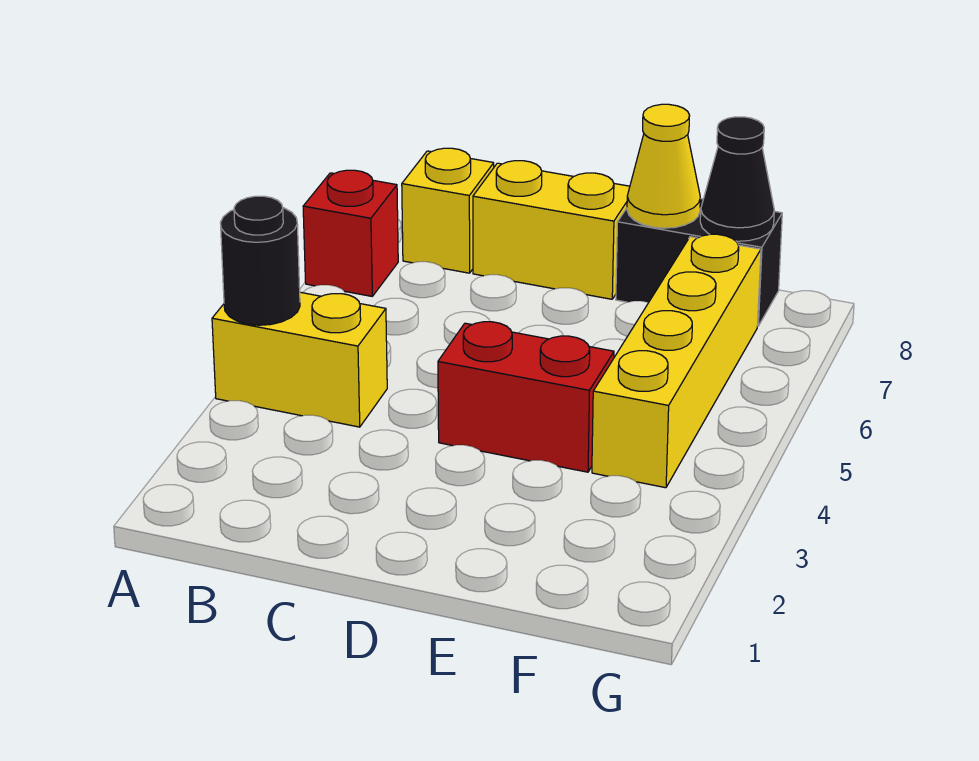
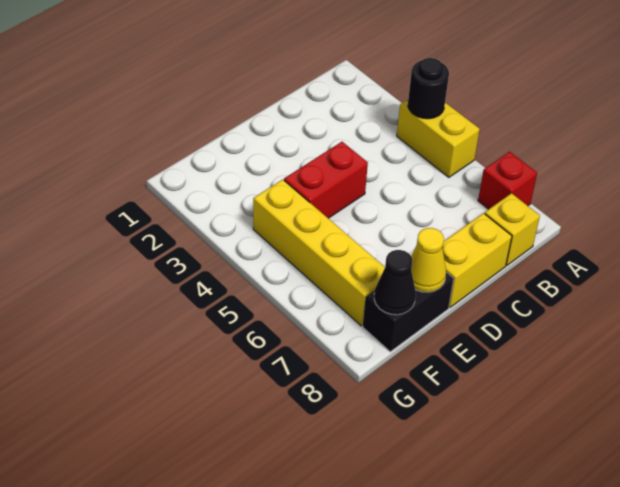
yellow 1x2 brick [212,292,387,427] -> yellow 1x2 brick turned to [397,100,480,177]

